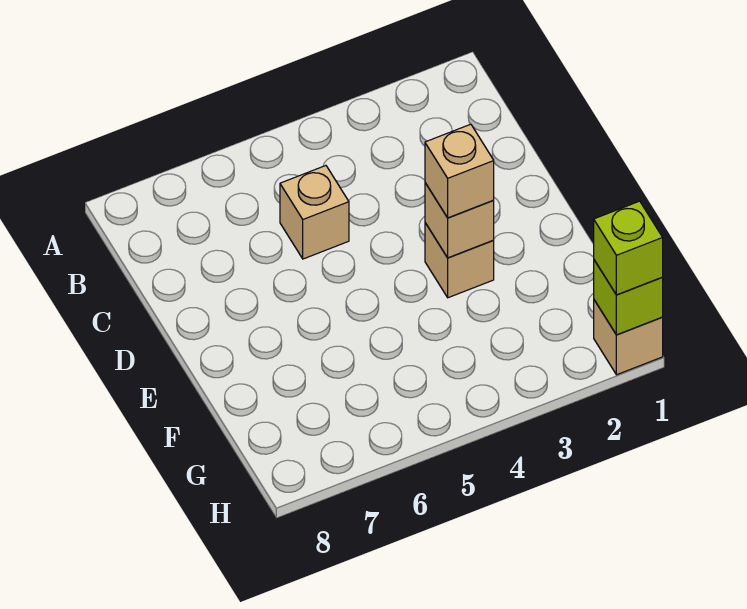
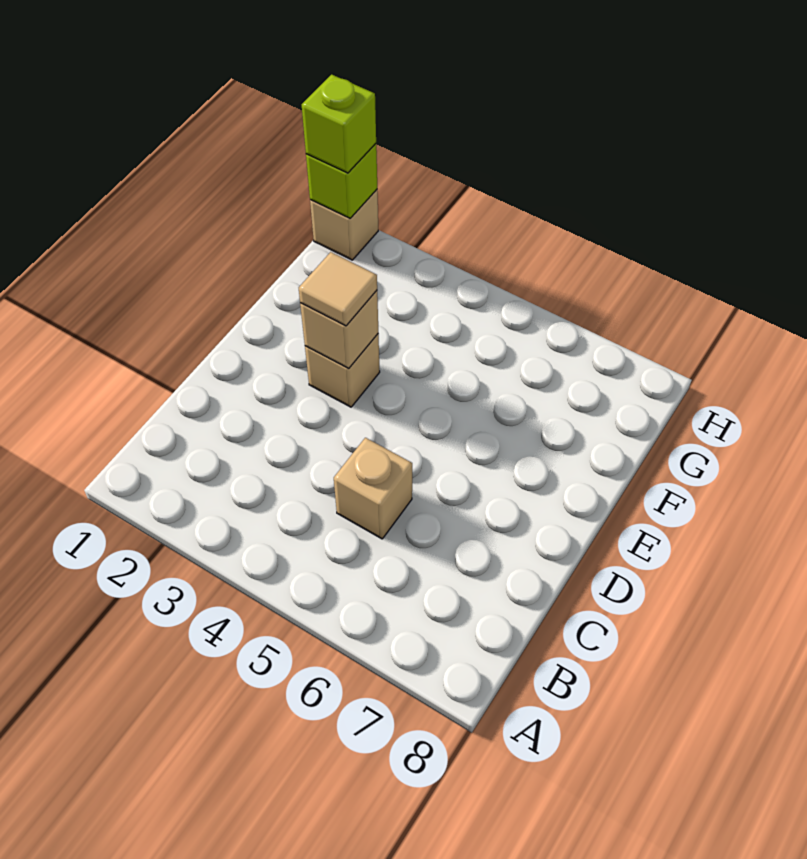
tan 1x1 brick [425,124,494,218] -> tan 1x1 tile [299,252,377,326]

